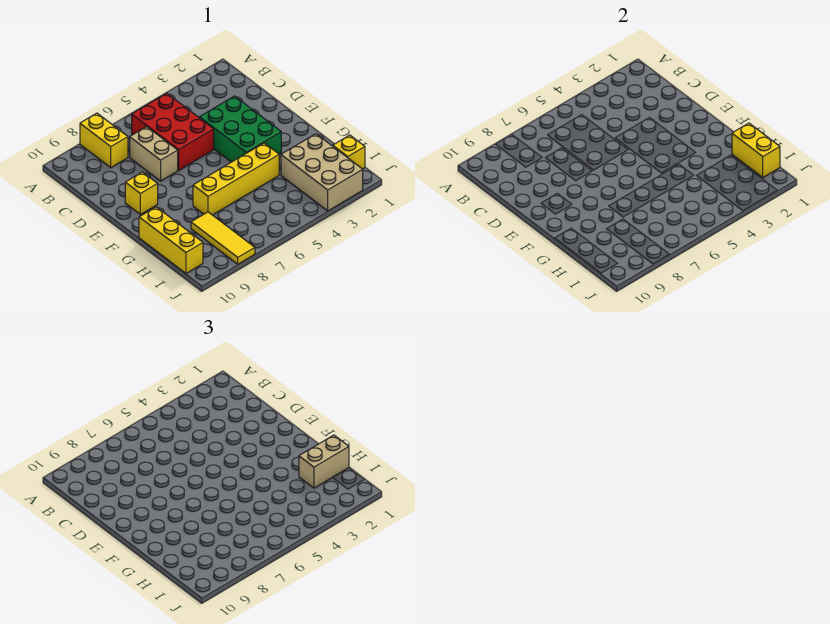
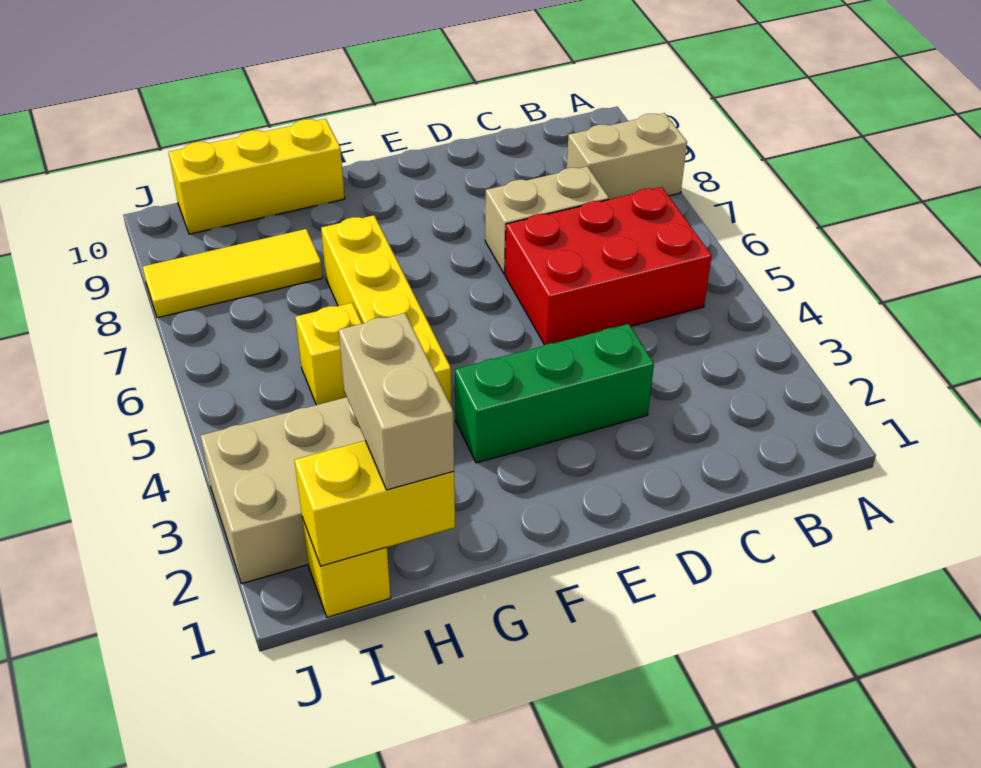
yellow 1x2 brick [80,113,128,168] -> tan 1x2 brick [567,113,687,199]
green 2x3 brick [199,96,281,162] -> green 1x3 brick [455,324,654,463]
yellow 1x1 brick [125,172,158,214] -> yellow 1x1 brick moved to [296,303,362,405]

